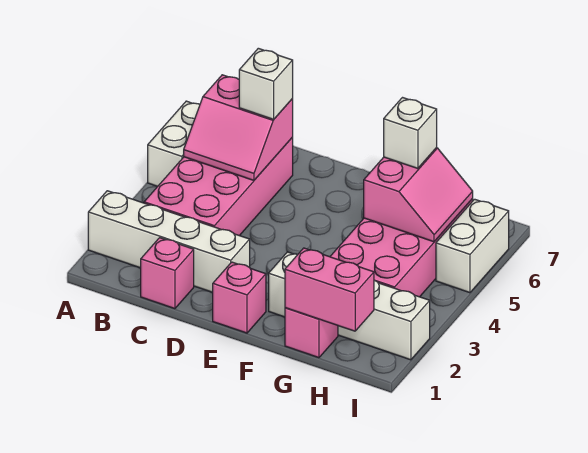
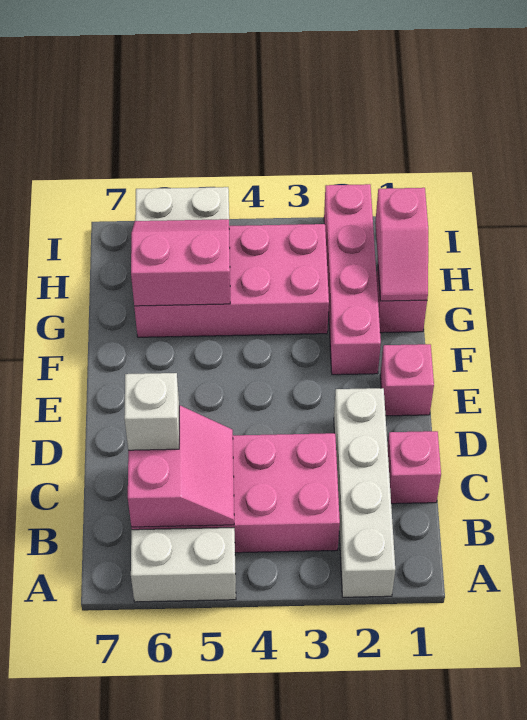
white 1x4 brick [269,252,430,360] -> pink 1x4 brick [324,184,381,375]
pink 1x2 brick [285,248,374,331] -> pink 1x2 slope [375,188,428,301]
white 1x1 brick [384,98,437,169] -> none

